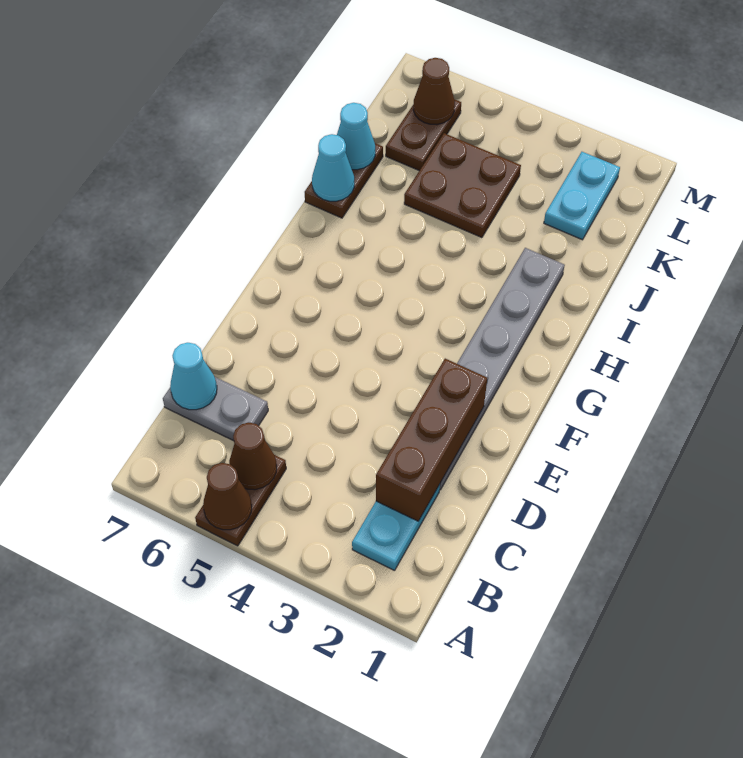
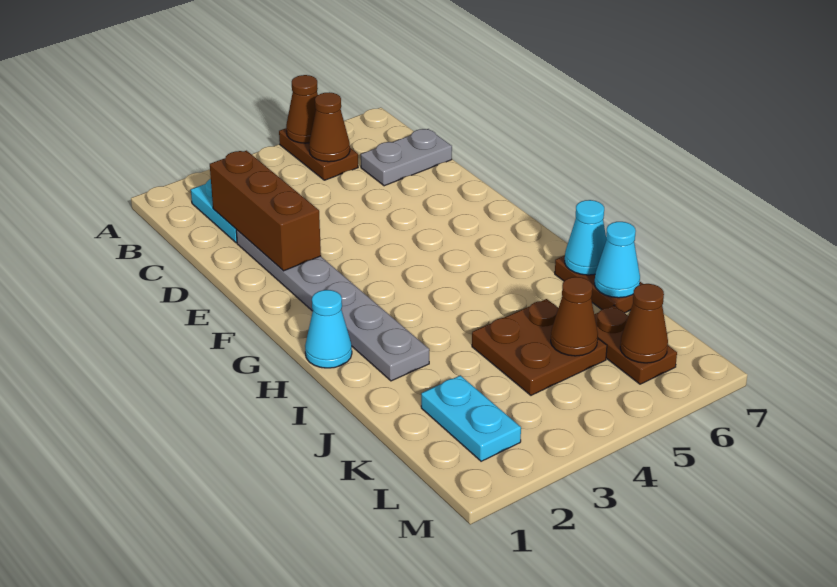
cyan 1x1 cone [170,343,217,410] -> cyan 1x1 cone moved to [305,290,352,368]
none -> brown 1x1 cone [551,277,598,356]

